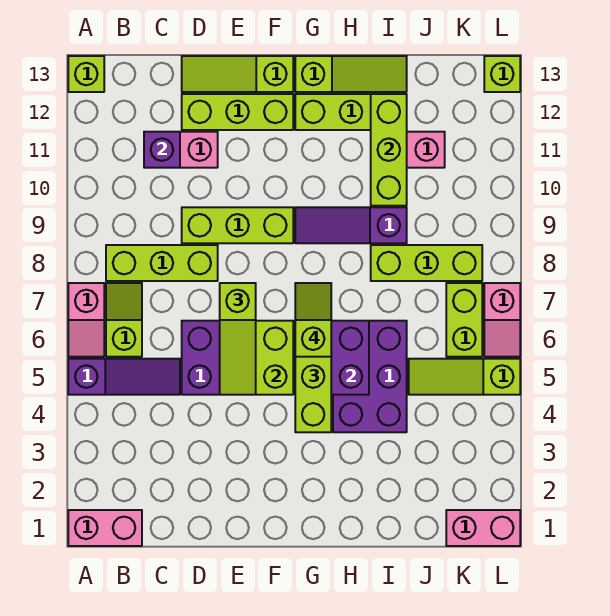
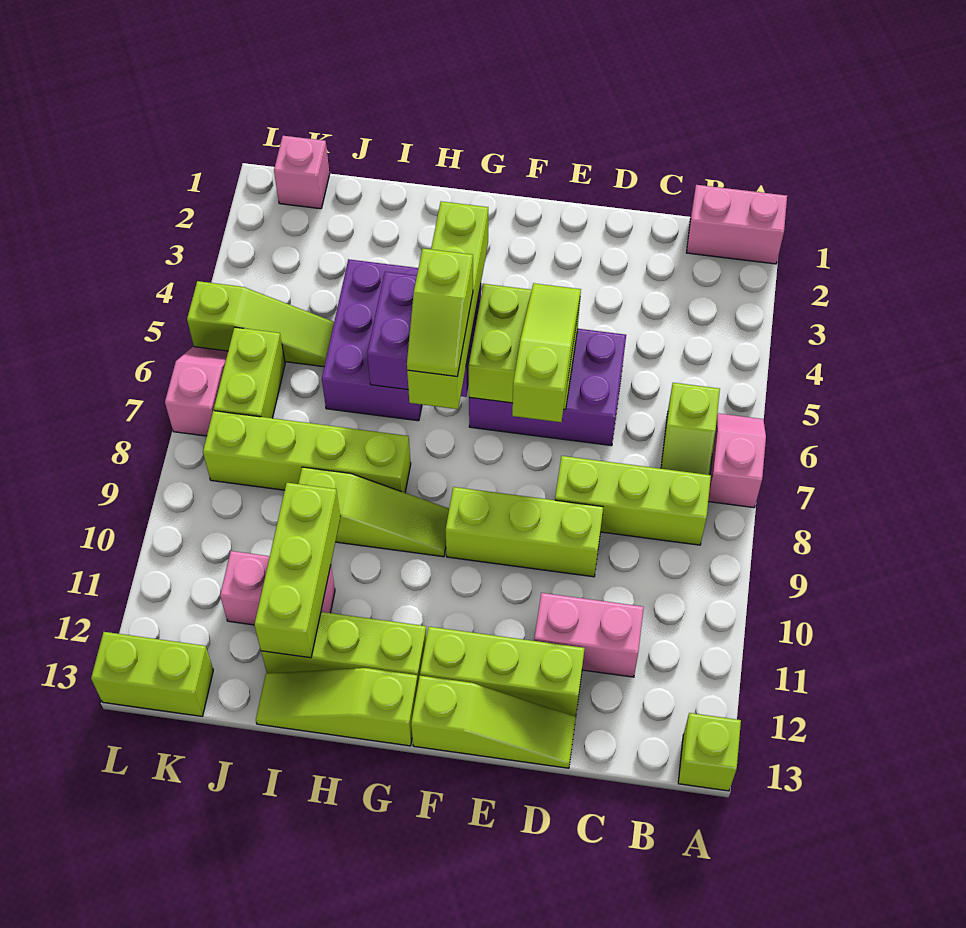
purple 1x3 slope [68,359,180,395] -> none
purple 1x1 brick [144,132,180,168] -> none
purple 1x3 slope [295,207,407,243] -> lime 1x3 slope [298,467,449,557]
lime 1x3 brick [371,245,482,281] -> lime 1x4 brick [203,411,411,493]
pink 1x2 brick [446,510,520,546] -> pink 1x1 brick [274,136,330,209]
lime 1x1 brick [484,56,520,92] -> lime 1x2 brick [91,632,213,716]

